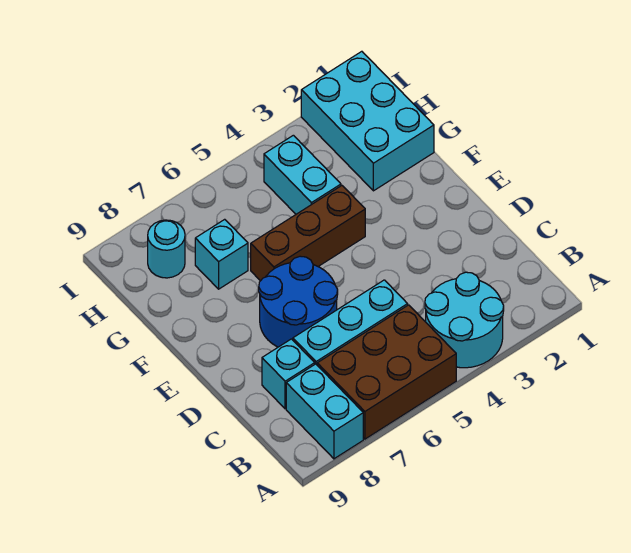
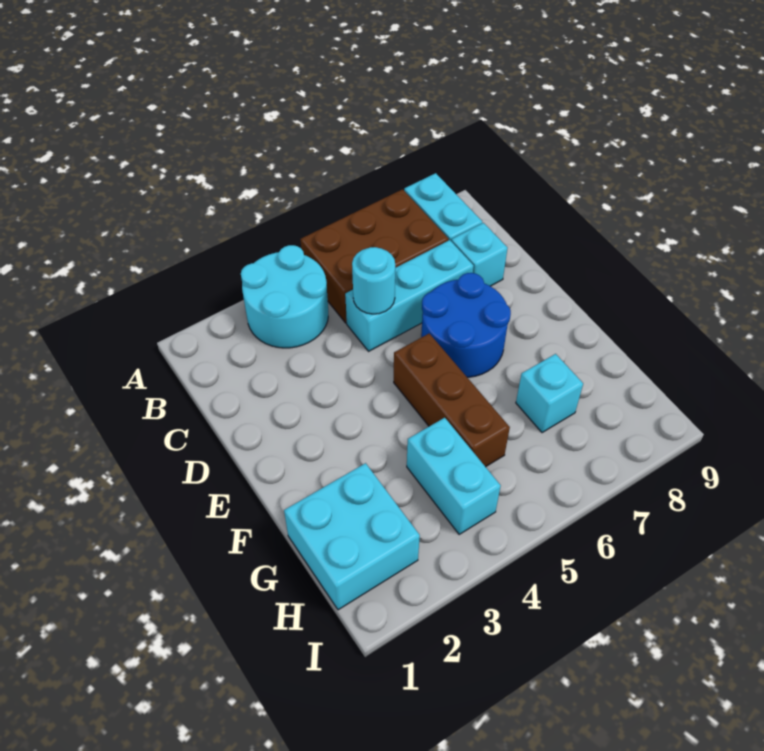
brown 1x3 brick [251,186,365,281] -> brown 1x3 brick turned to [394,334,510,467]
cyan 2x3 brick [301,51,434,191] -> cyan 2x2 brick [284,463,420,610]
cyan 1x1 round brick [148,220,185,278] -> cyan 1x1 round brick moved to [352,247,395,314]

